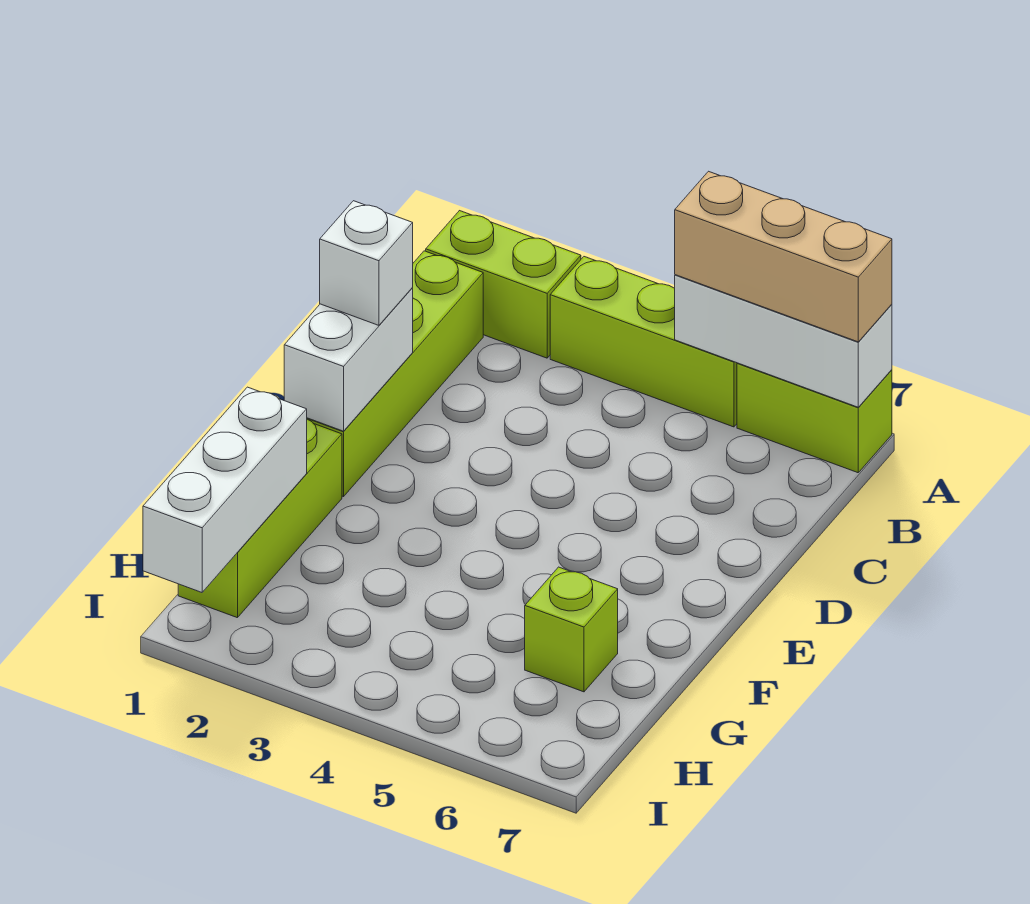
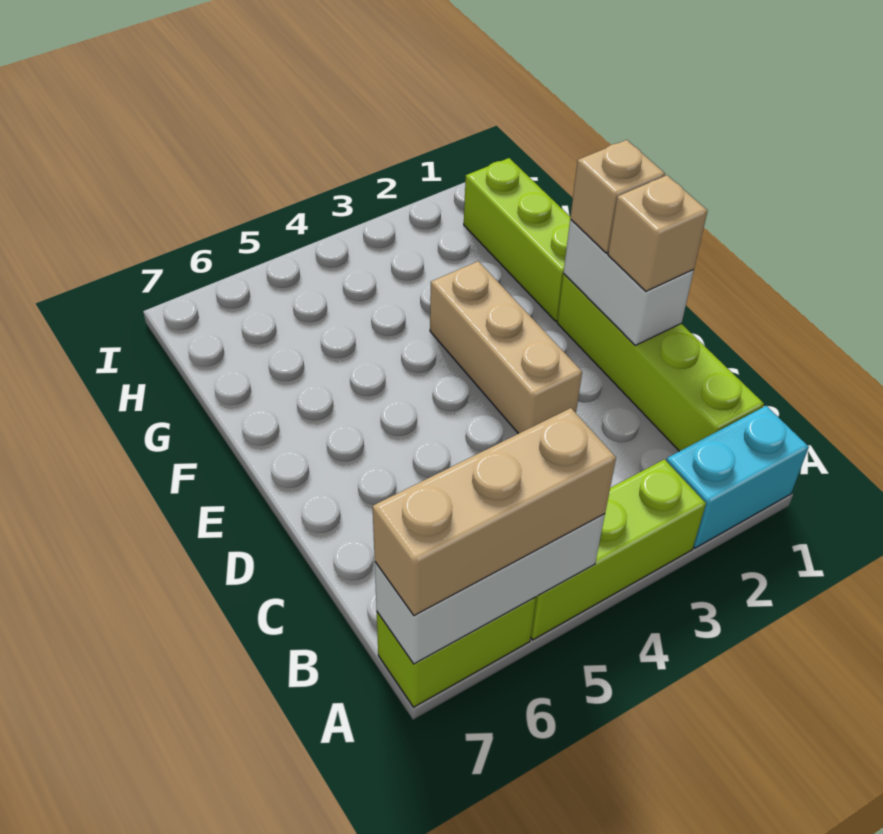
lime 1x2 brick [426,211,581,358] -> cyan 1x2 brick [666,406,809,548]
white 1x1 brick [320,201,413,325] -> tan 1x1 brick [608,175,707,291]
none -> tan 1x3 brick [430,261,582,434]
none -> tan 1x1 brick [570,140,665,253]
white 1x3 brick [143,387,307,592] -> none
lime 1x1 brick [525,567,618,692] -> none

